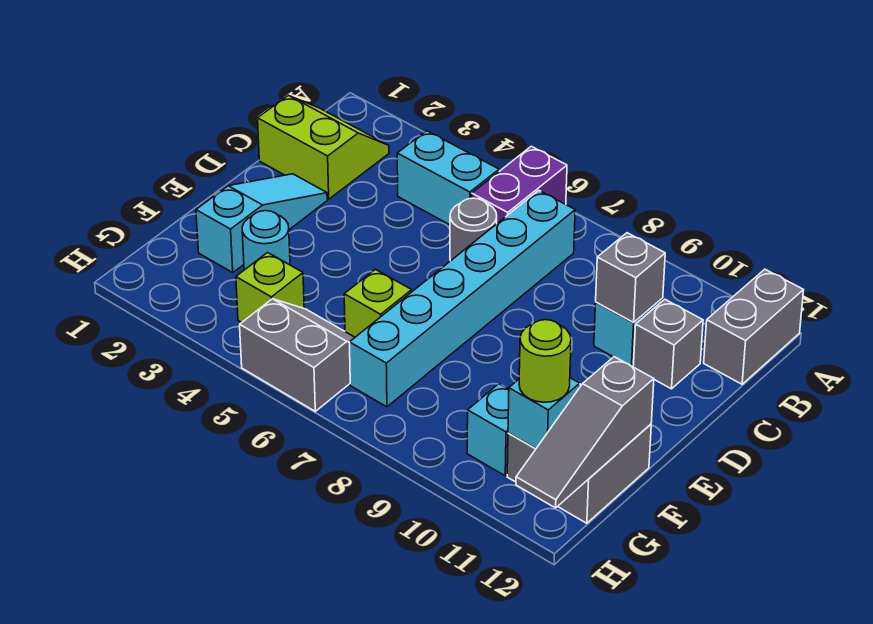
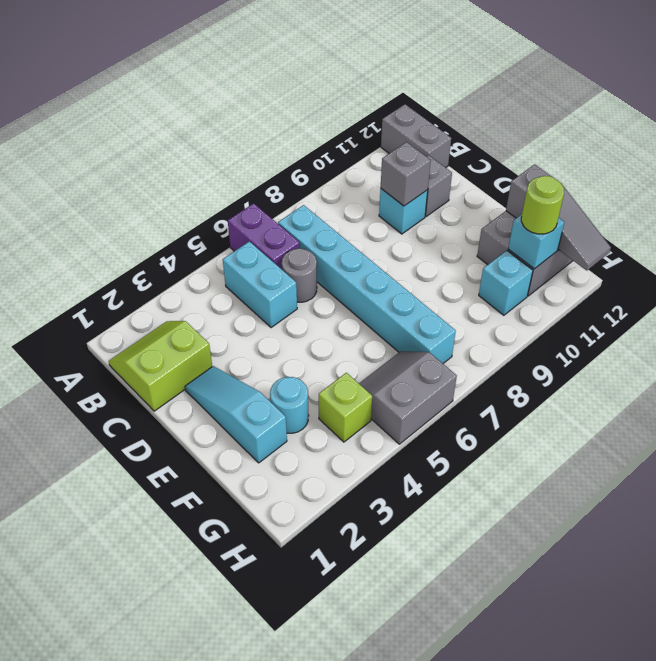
cyan 1x2 brick [397,131,499,225] -> cyan 1x2 brick turned to [223,241,297,328]
lime 1x1 brick [344,269,412,337] -> none

